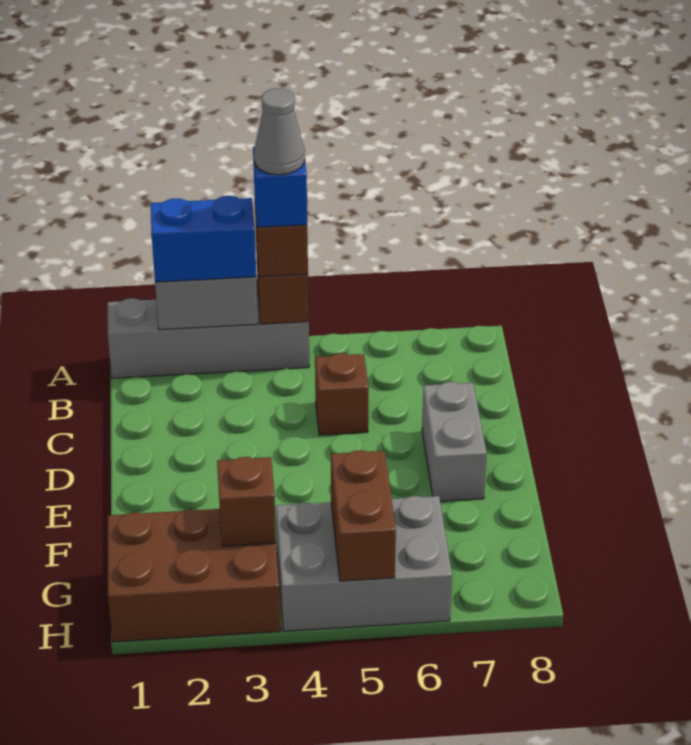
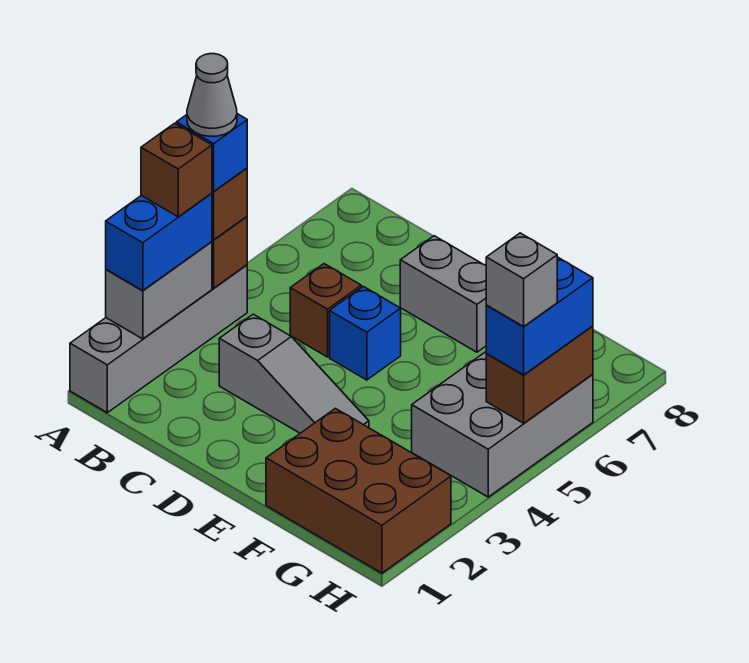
none -> grey 1x3 slope [219,314,369,433]
none -> blue 1x1 brick [330,286,401,380]
brown 2x3 brick [108,509,281,642] -> brown 2x3 brick turned to [266,408,451,573]
brown 1x1 brick [217,457,276,546] -> brown 1x1 brick moved to [141,123,212,217]
brown 1x2 brick [331,450,396,581] -> brown 1x2 brick turned to [486,326,593,423]
none -> blue 1x2 brick [486,257,593,375]
none -> grey 1x1 brick [486,233,557,326]

